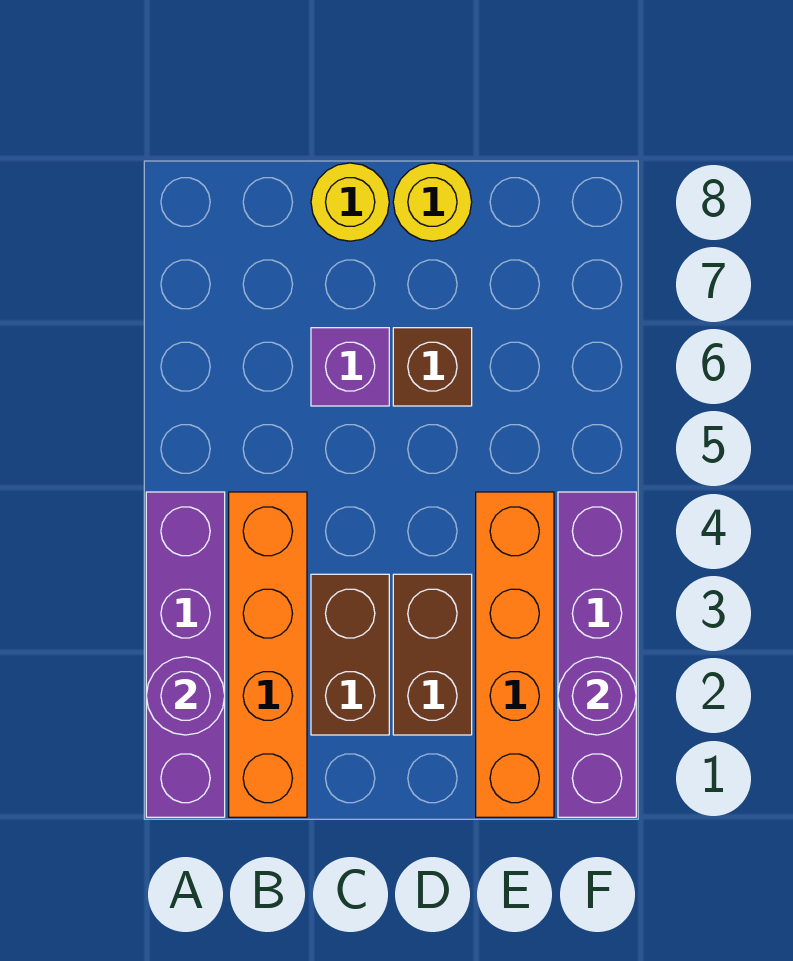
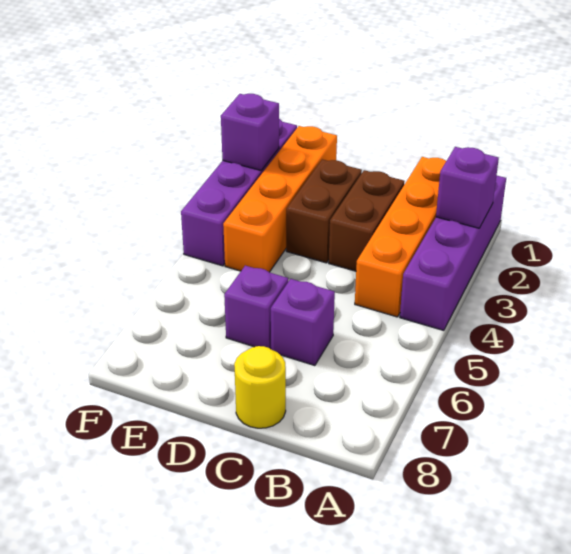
purple 1x1 round brick [146,657,225,735] -> purple 1x1 brick [436,147,499,228]
brown 1x1 brick [393,328,472,406] -> purple 1x1 brick [224,266,288,349]
yellow 1x1 round brick [393,163,472,241] -> none
purple 1x1 round brick [558,657,636,735] -> purple 1x1 brick [221,94,279,170]

